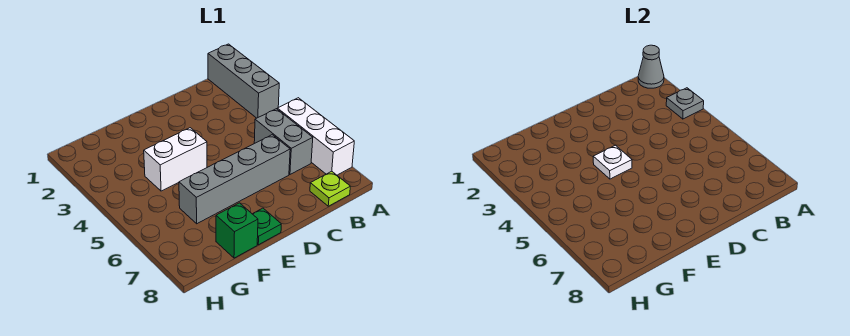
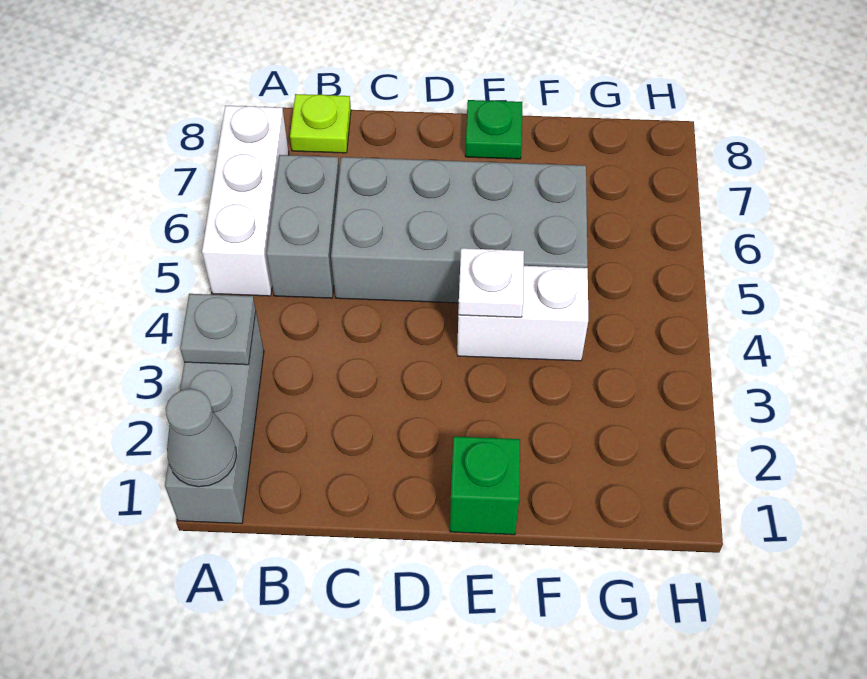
grey 1x4 brick [179,135,290,224] -> grey 2x4 brick [331,157,588,303]
green 1x1 brick [216,203,258,258] -> green 1x1 brick moved to [450,437,520,535]

